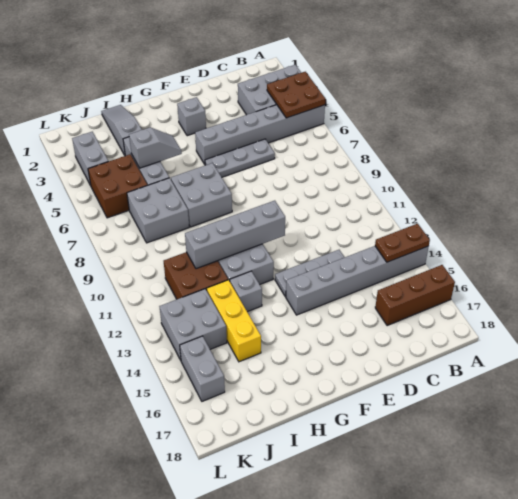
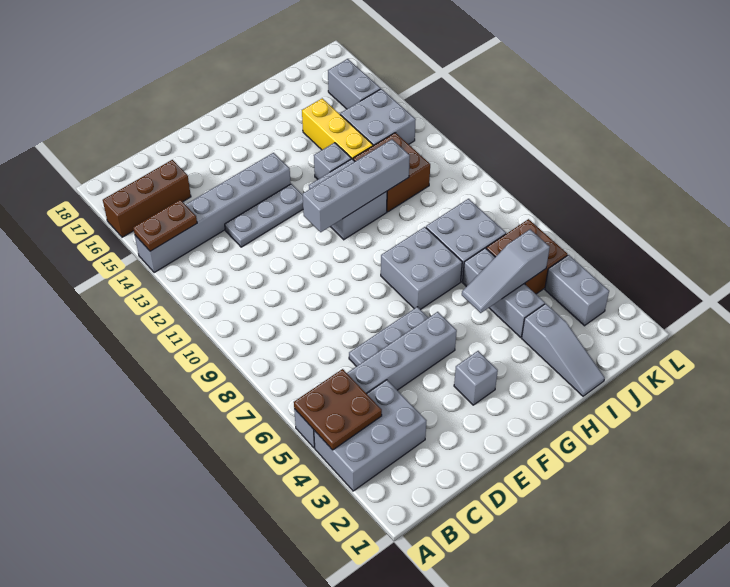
grey 1x2 slope [129,127,182,168] -> grey 1x3 slope [462,229,550,313]

